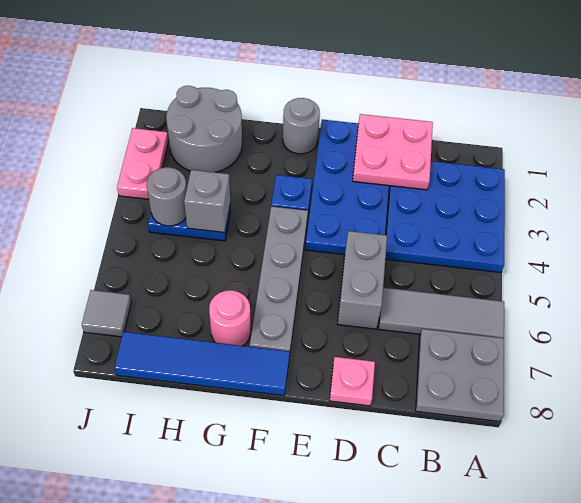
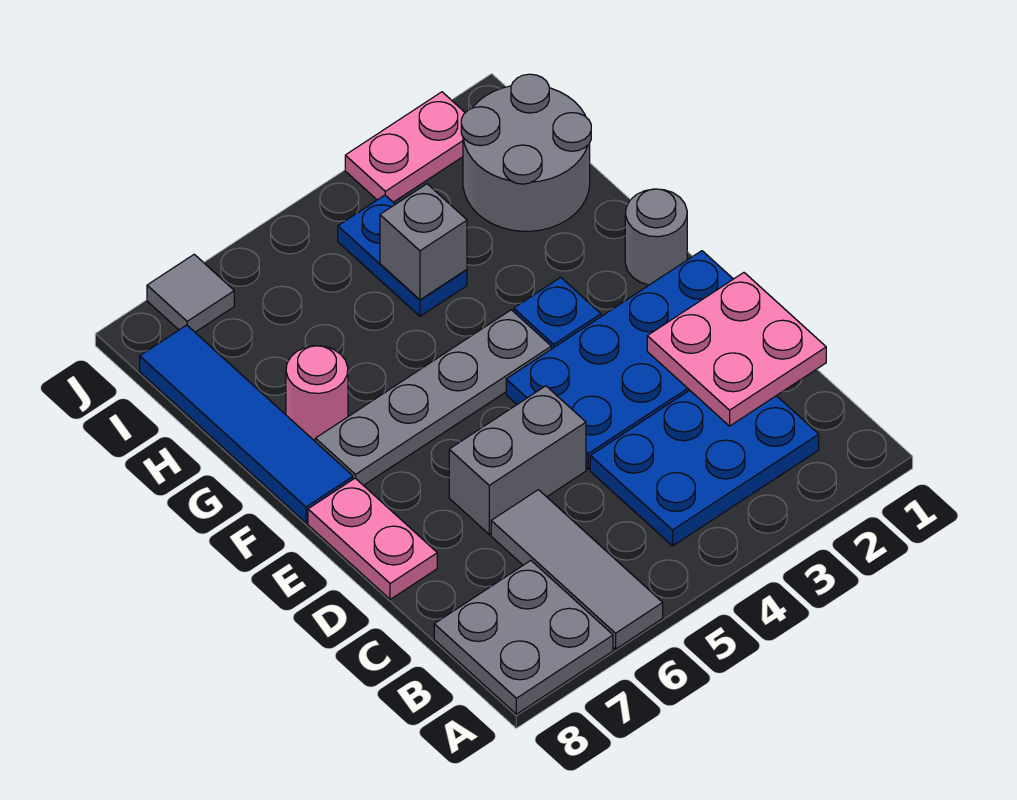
blue 3x3 plate [385,161,505,273] -> blue 2x3 plate [590,390,819,546]
pink 1x1 plate [330,357,375,406] -> pink 1x2 plate [308,478,437,599]
grey 1x1 round brick [147,167,187,226] -> none

